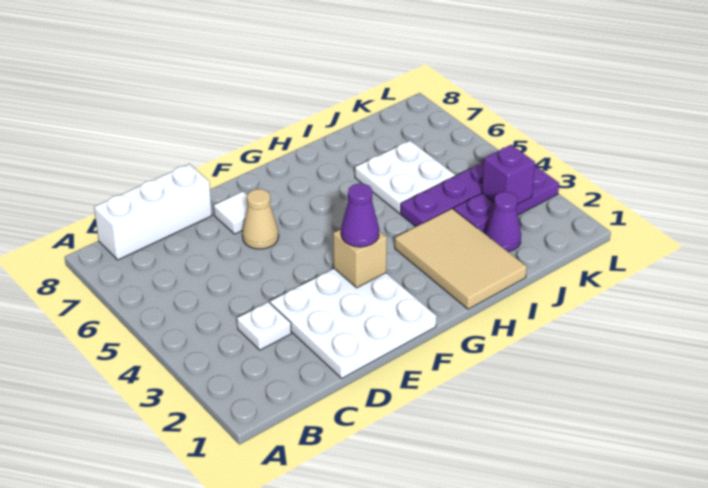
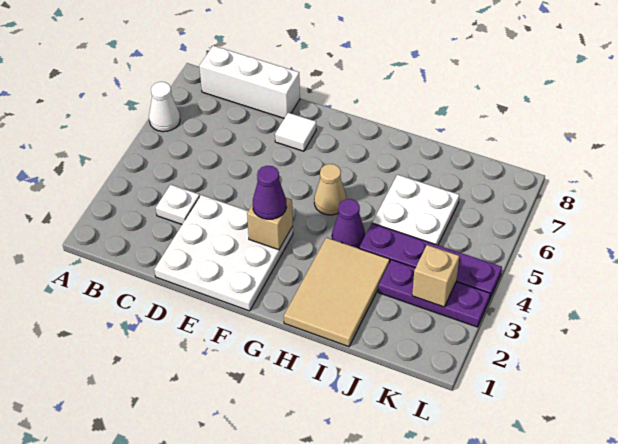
none -> white 1x1 cone [149,82,180,132]
tan 1x1 cone [242,189,279,249] -> tan 1x1 cone moved to [314,164,346,215]
purple 1x1 cone [485,192,521,251] -> purple 1x1 cone moved to [332,199,365,248]
purple 1x1 brick [482,145,535,205] -> tan 1x1 brick [412,245,459,307]

